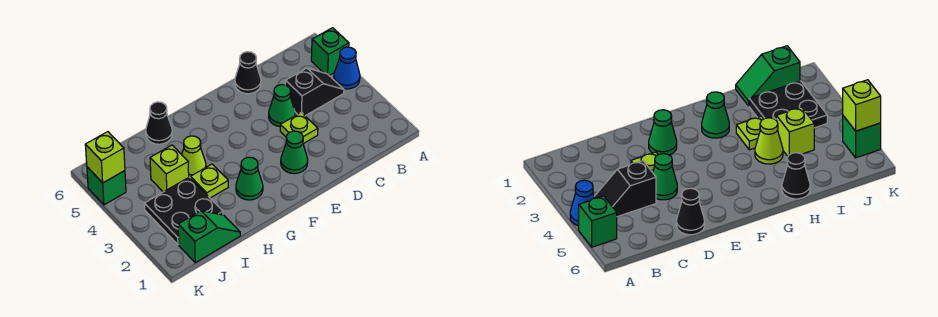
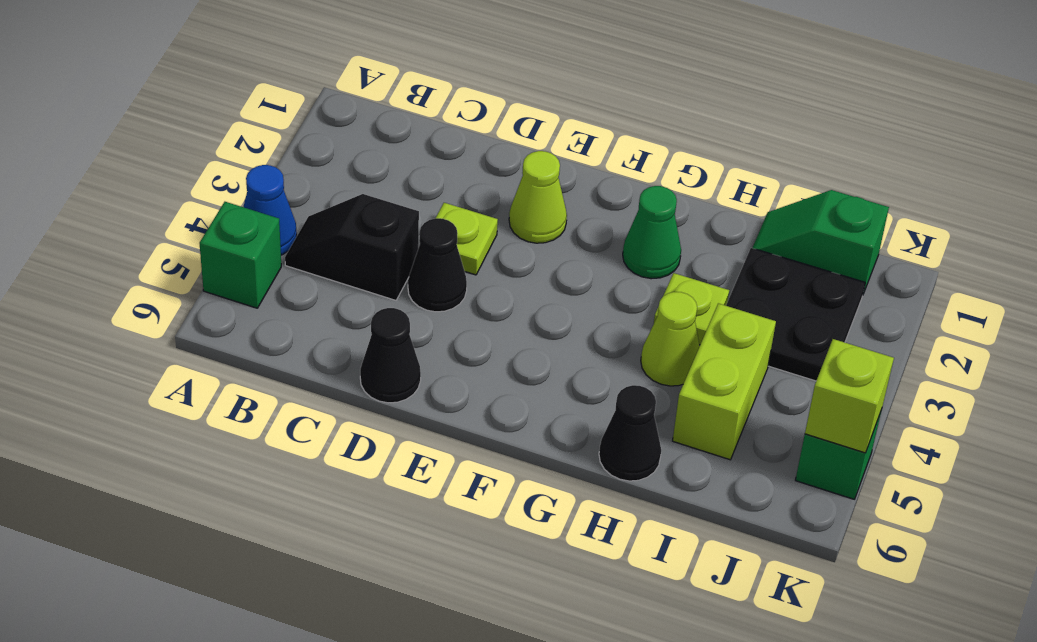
green 1x1 cone [269,85,295,126] -> black 1x1 cone [408,218,467,312]
green 1x1 cone [281,131,308,174] -> lime 1x1 cone [509,151,567,243]
lime 1x1 brick [150,145,189,192] -> lime 1x2 brick [673,303,776,460]

